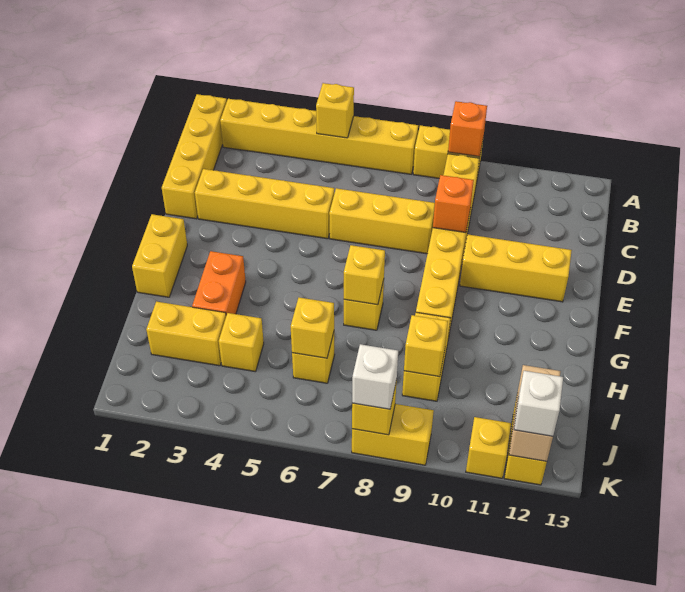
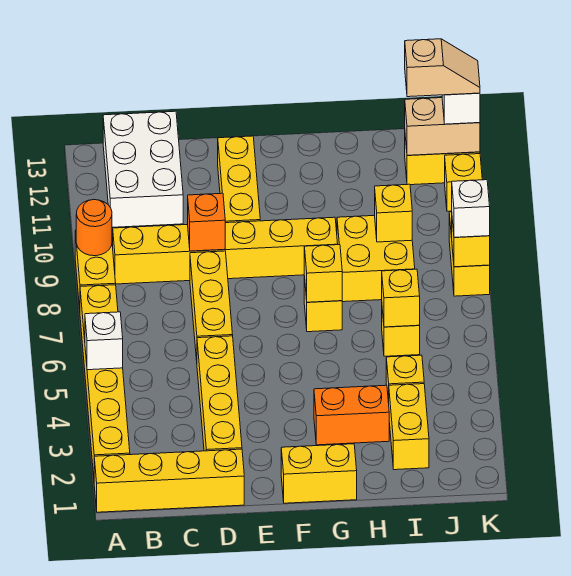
yellow 1x1 brick [316,83,354,138] -> white 1x1 brick [85,312,123,370]
orange 1x1 brick [448,101,487,157] -> orange 1x1 round brick [76,199,112,256]
none -> white 2x3 brick [103,111,183,227]
yellow 1x2 brick [402,312,450,401] -> yellow 2x2 brick [337,216,415,302]
none -> tan 1x2 slope [405,39,480,97]

